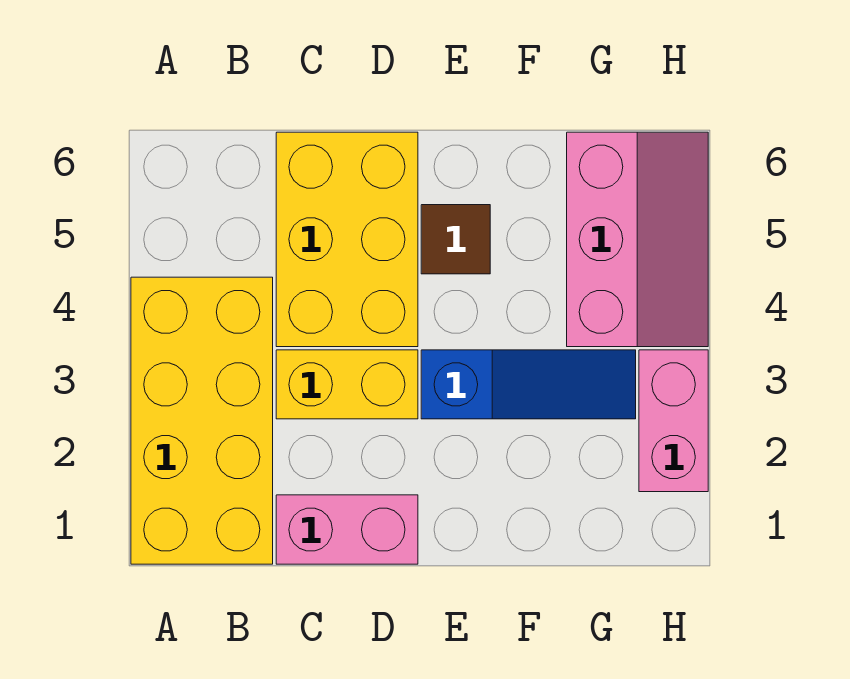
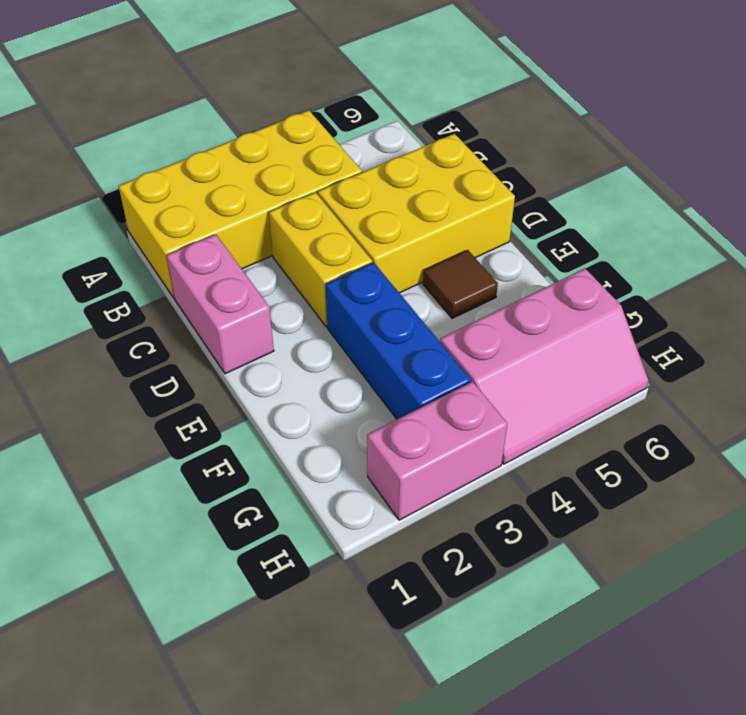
blue 1x3 slope [421,350,636,419] -> blue 1x3 brick [326,262,471,419]

